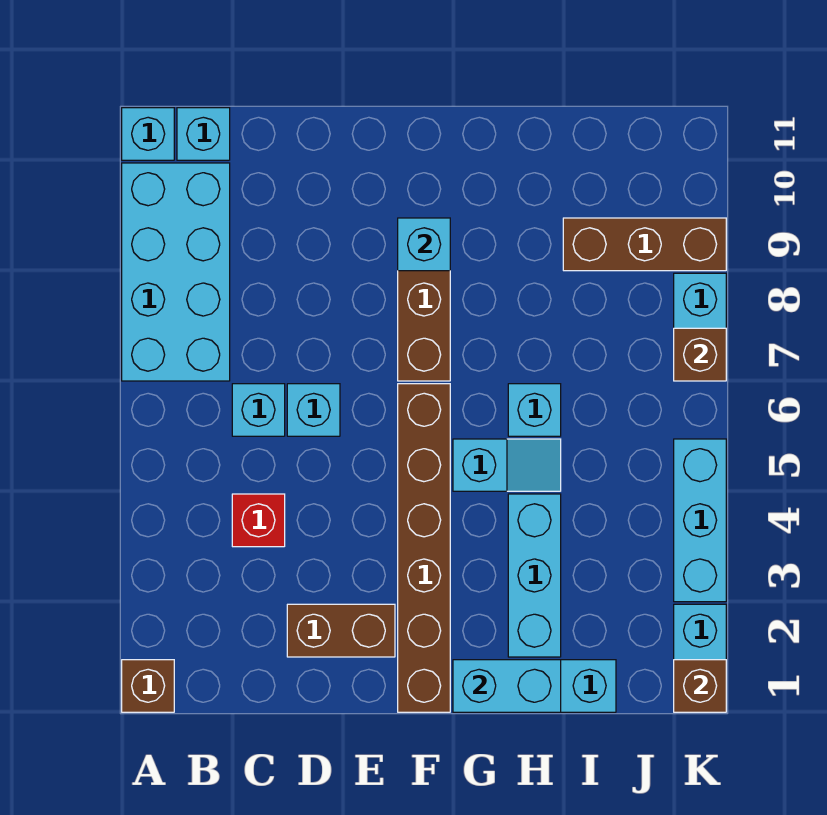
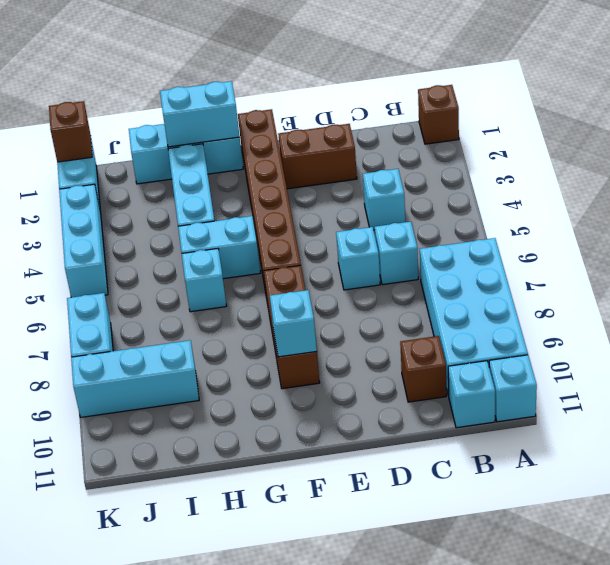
red 1x1 brick [232,494,285,547] -> cyan 1x1 brick [363,169,405,230]
cyan 1x2 slope [453,439,561,491] -> cyan 1x2 brick [178,216,260,279]
brown 1x3 brick [563,218,726,271] -> cyan 1x3 brick [71,340,199,417]
brown 1x1 brick [674,328,726,381] -> brown 1x1 brick moved to [400,336,446,402]

